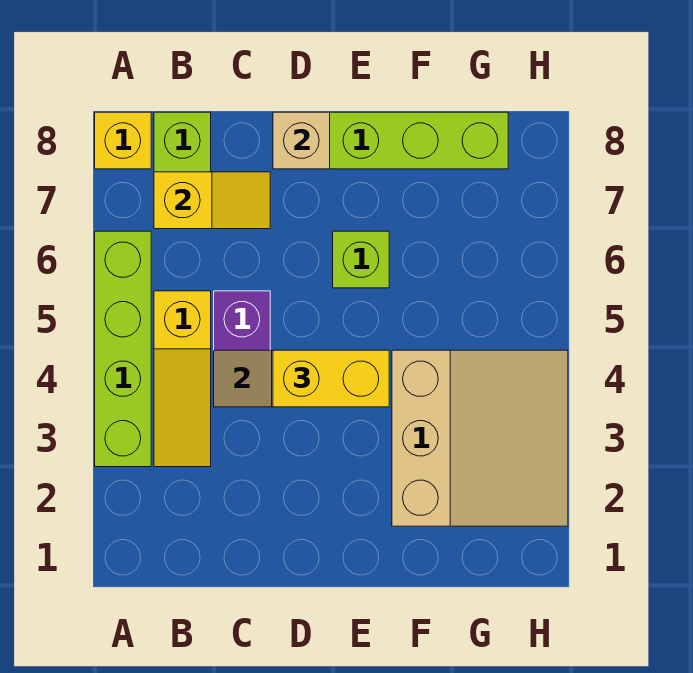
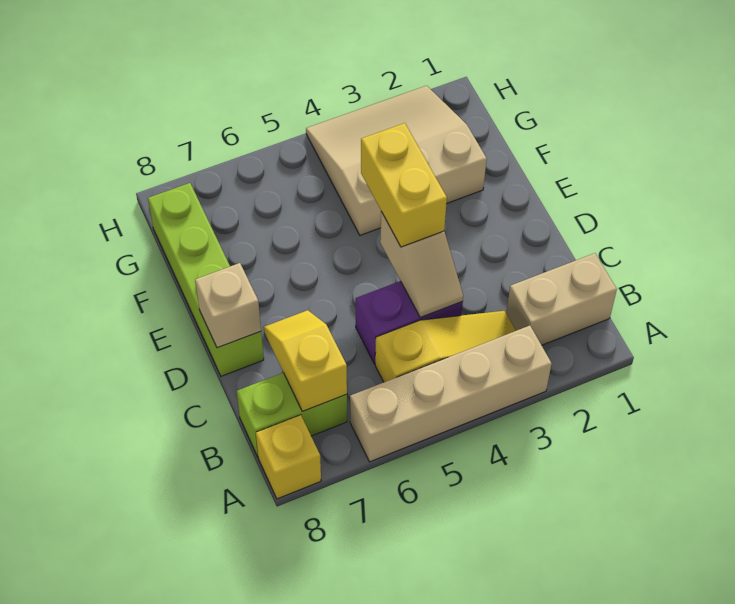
lime 1x4 brick [95,231,151,467] -> tan 1x4 brick [350,326,552,462]
none -> tan 1x2 brick [506,253,617,345]
lime 1x1 brick [333,231,389,288] -> none

